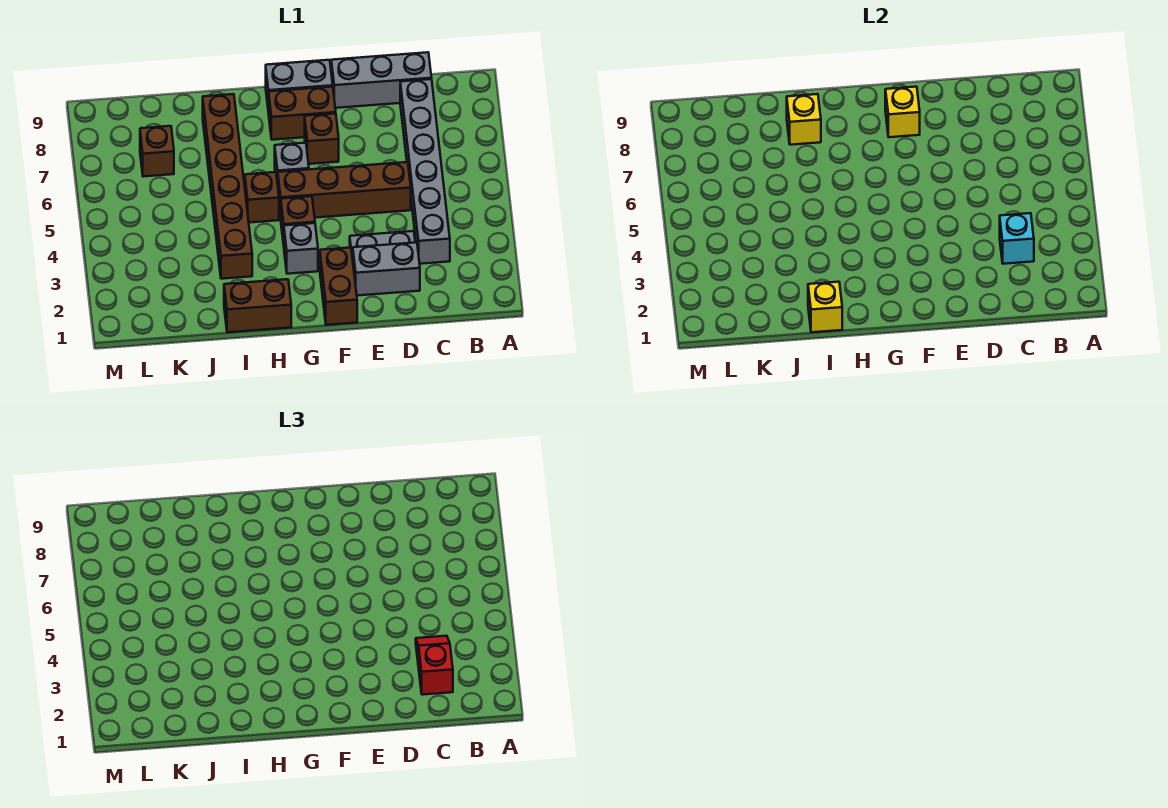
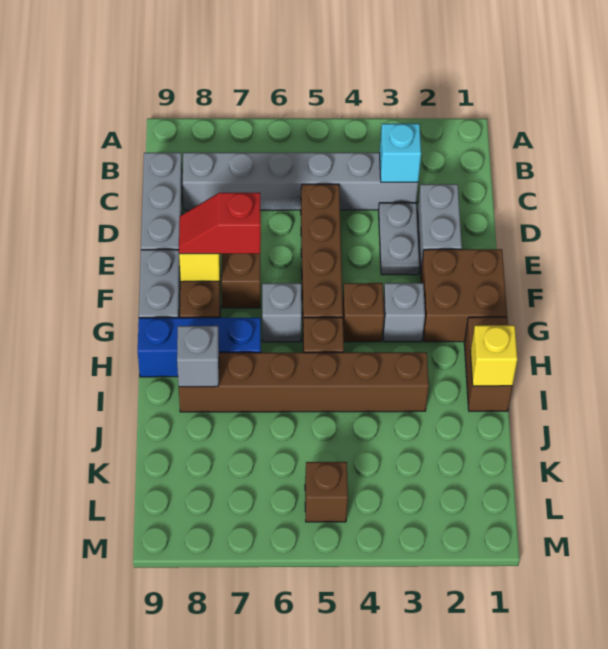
red 1x2 slope [416,636,453,695] -> red 1x2 slope moved to [179,193,261,254]
brown 1x2 brick [320,247,357,325] -> brown 2x2 brick [421,249,507,342]
none -> blue 1x3 brick [138,318,261,377]
yellow 1x1 brick [787,94,821,145] -> grey 1x1 brick [177,326,219,387]
brown 1x1 brick [140,126,174,177] -> brown 1x1 brick moved to [305,462,348,522]

